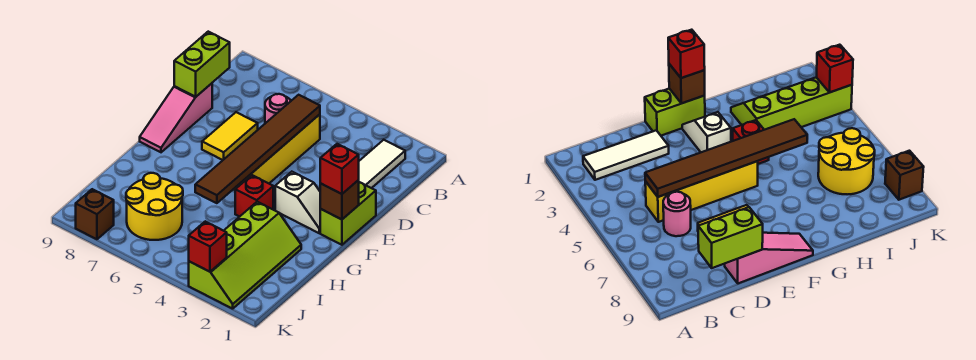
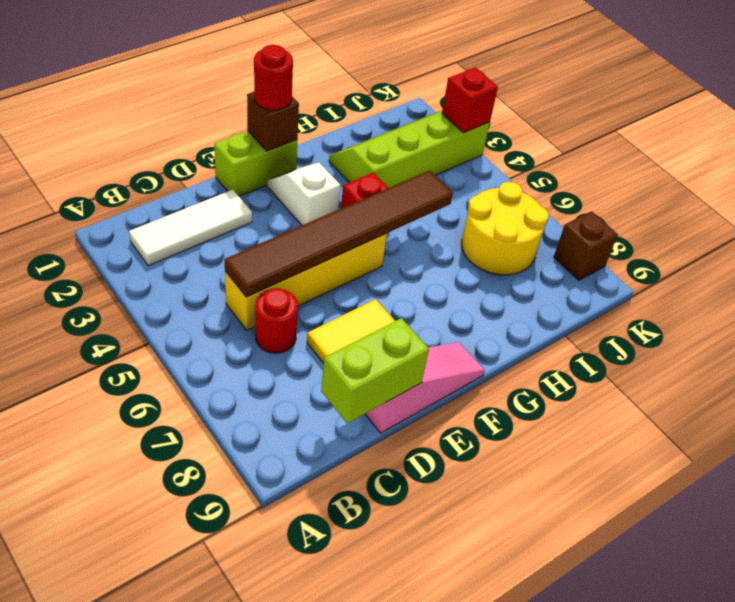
pink 1x1 round brick [265,94,291,123] -> red 1x1 round brick [255,288,298,353]
red 1x1 brick [320,144,359,194] -> red 1x1 round brick [254,45,293,110]

